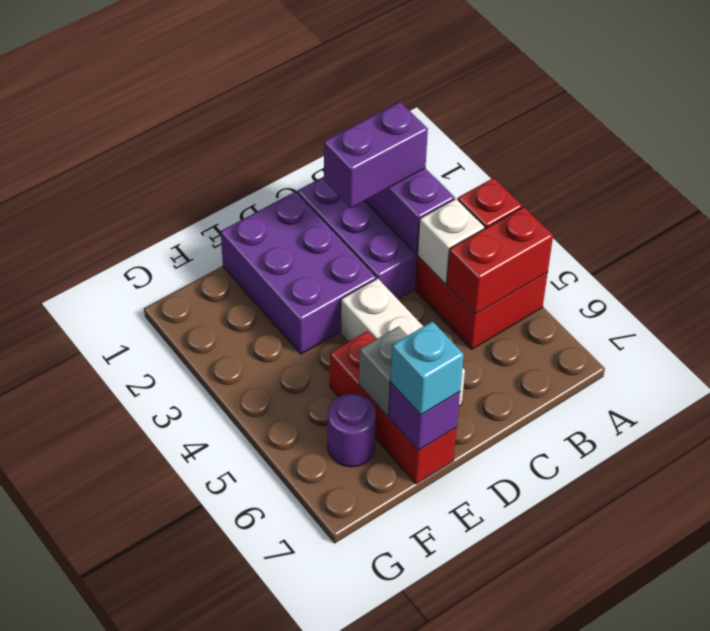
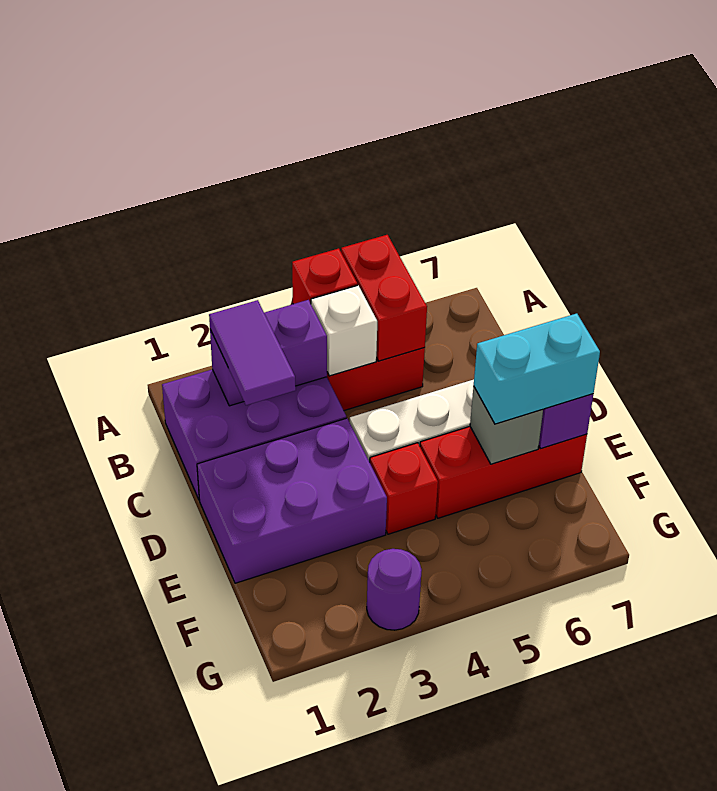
purple 1x2 brick [324,102,428,208] -> purple 1x2 tile [209,300,296,405]
none -> red 1x1 brick [370,443,438,534]
cyan 1x1 brick [391,321,464,415] -> cyan 1x2 brick [474,314,600,424]
purple 1x1 round brick [328,394,376,467] -> purple 1x1 round brick moved to [367,549,422,630]

